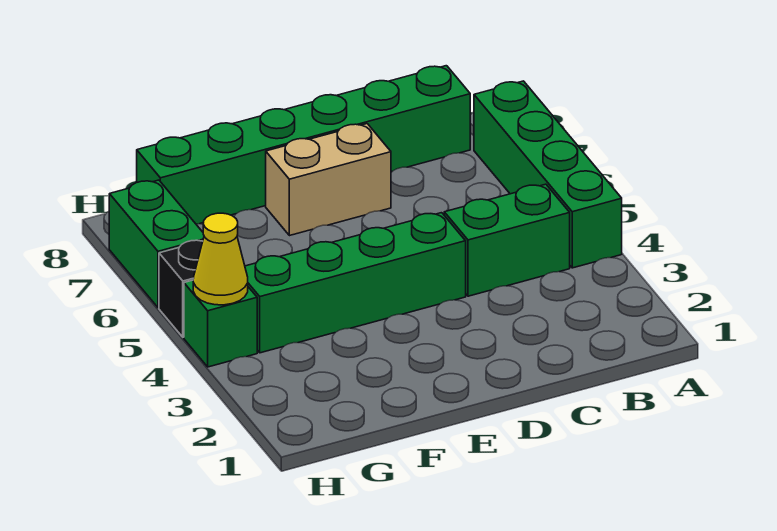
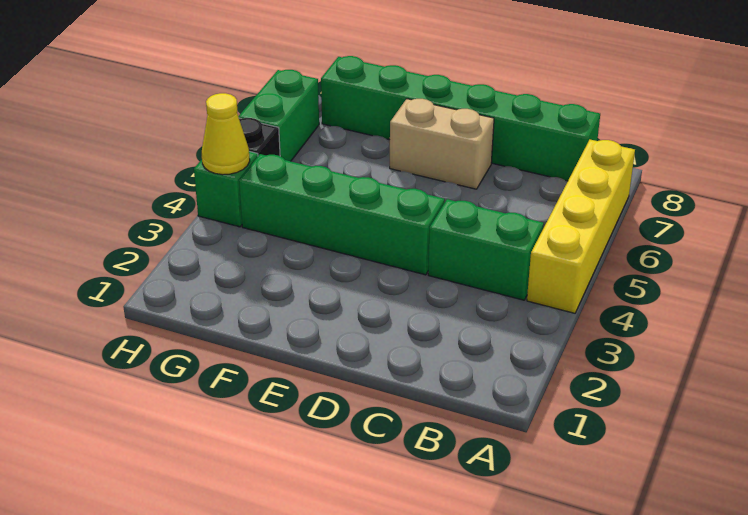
green 1x4 brick [474,81,622,268] -> yellow 1x4 brick [527,140,635,313]

